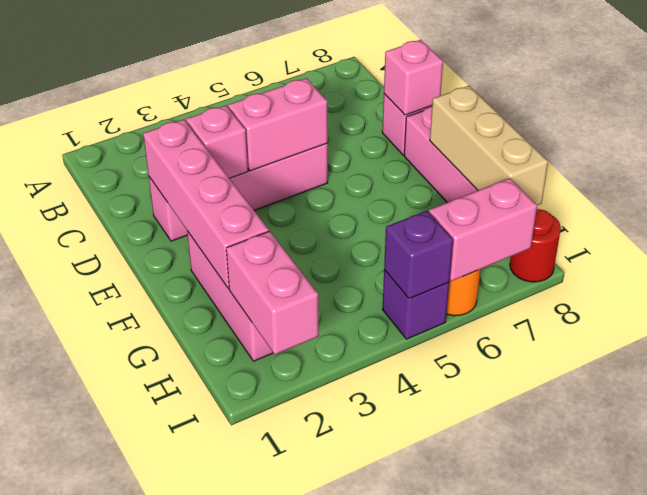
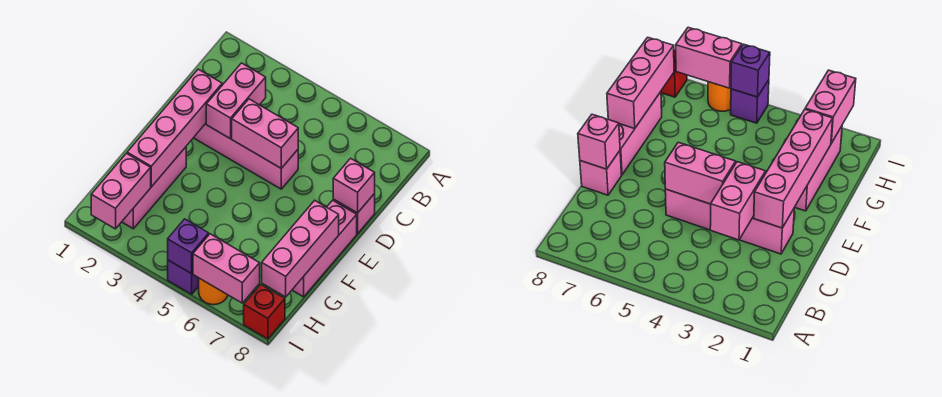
pink 1x1 brick [186,105,248,178] -> pink 1x2 brick [206,63,266,139]
tan 1x3 brick [430,86,548,205] -> pink 1x3 brick [262,200,339,297]
red 1x1 round brick [510,209,561,282] -> red 1x1 brick [244,285,285,339]

